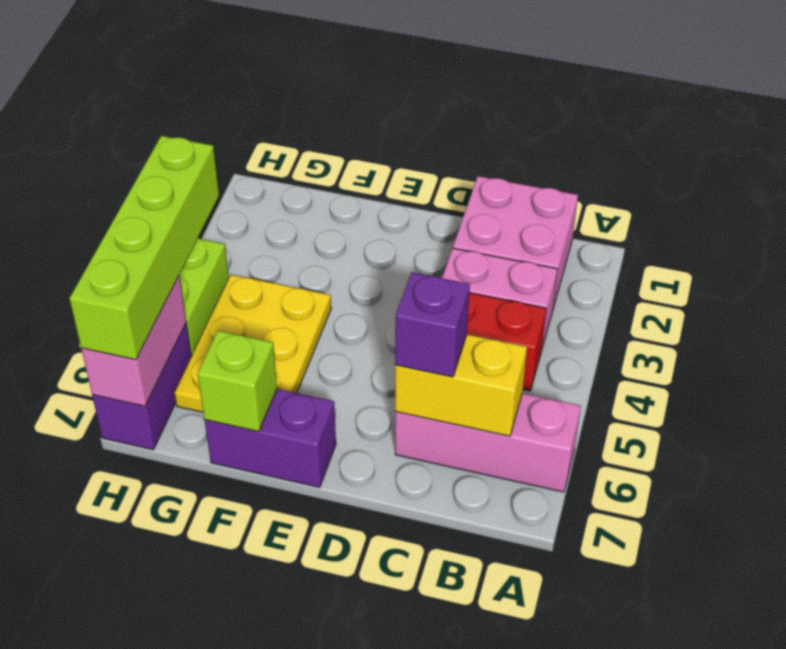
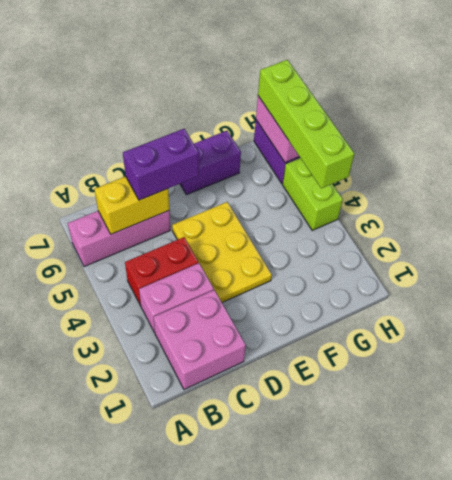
purple 1x1 brick [395,273,470,377] -> purple 1x2 brick [123,129,199,200]
yellow 2x3 plate [175,275,331,412] -> yellow 2x3 plate moved to [172,202,272,302]
lime 1x1 brick [198,331,277,432] -> none

